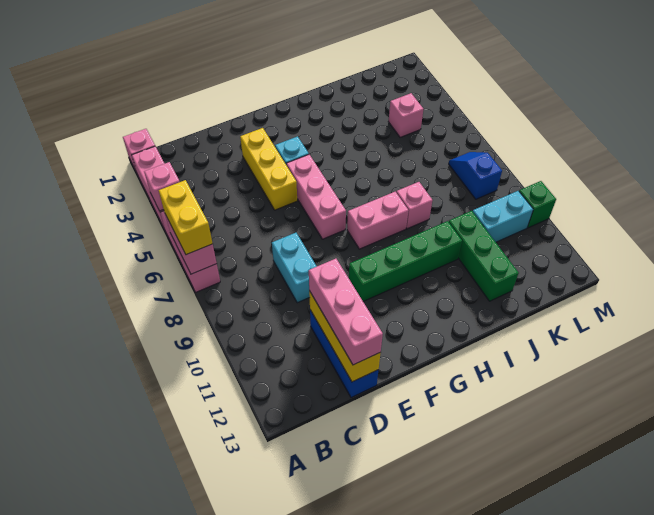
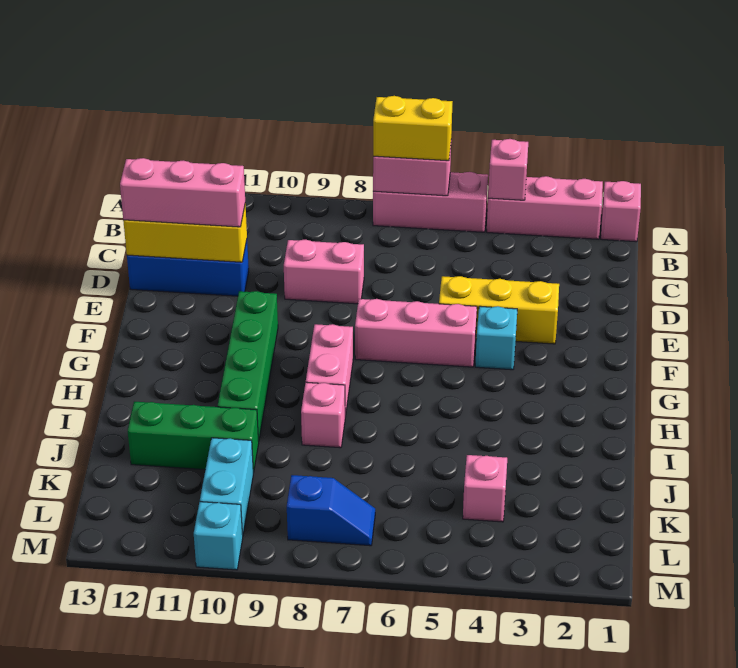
cyan 1x2 brick [272,233,317,303] -> pink 1x2 brick [284,240,364,304]
green 1x1 brick [519,181,556,228] -> cyan 1x1 brick [194,502,243,570]

